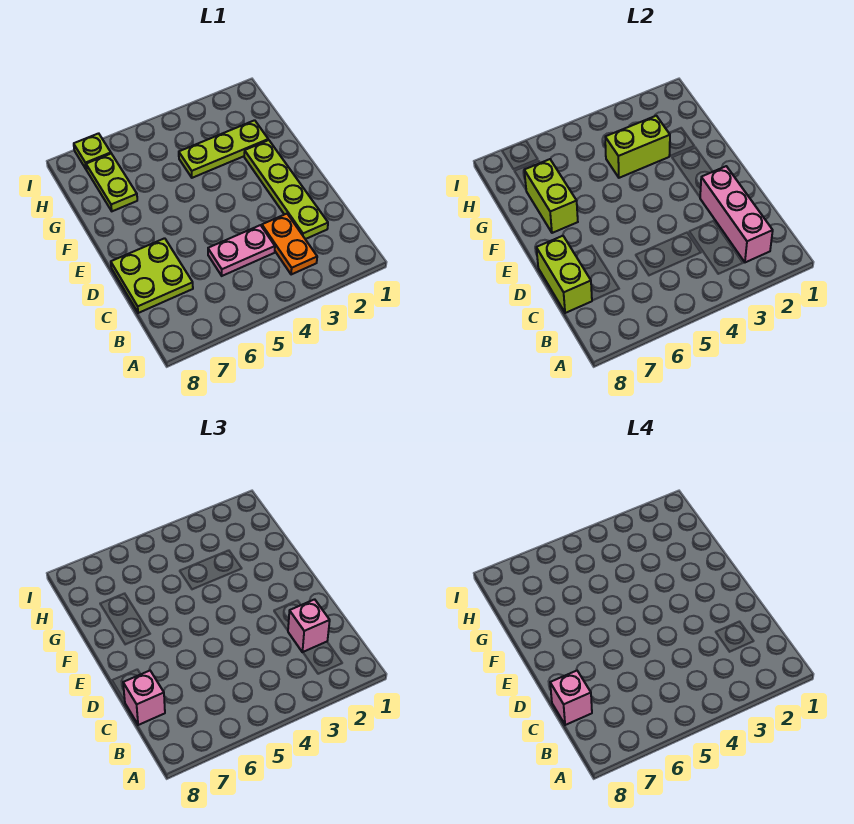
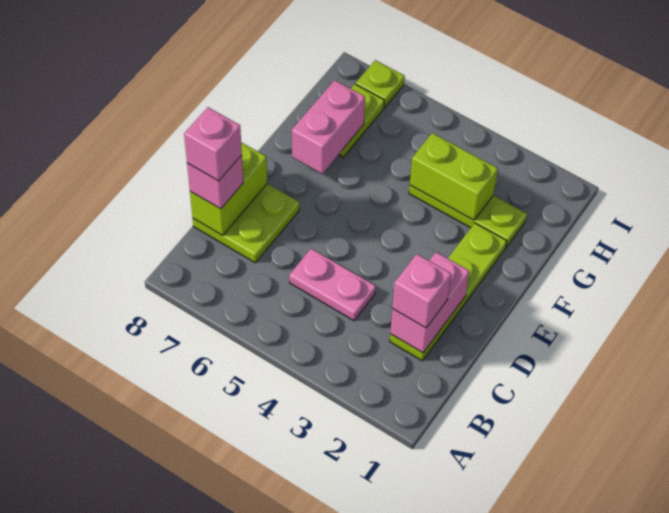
pink 1x3 brick [700,166,773,262] -> pink 1x2 brick [390,252,469,353]
orange 1x2 plate [262,214,317,275] -> none
lime 1x2 brick [524,159,578,233] -> pink 1x2 brick [292,80,365,174]

